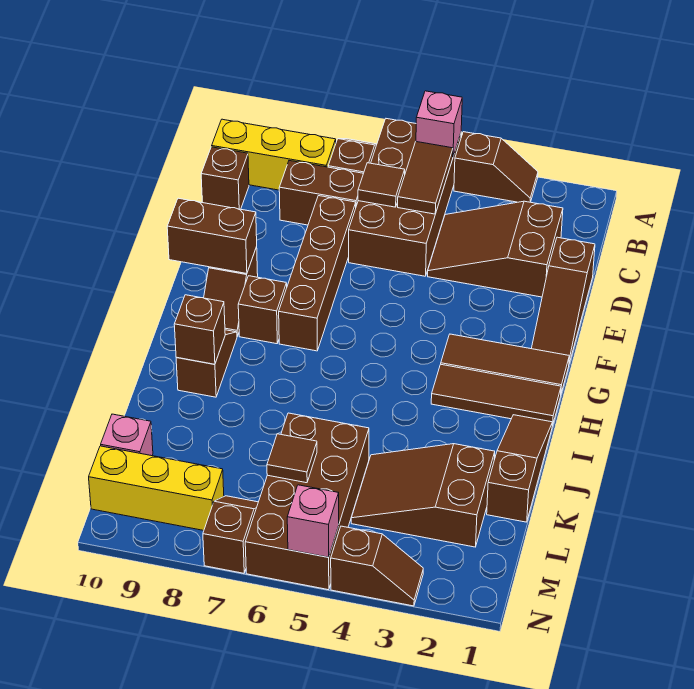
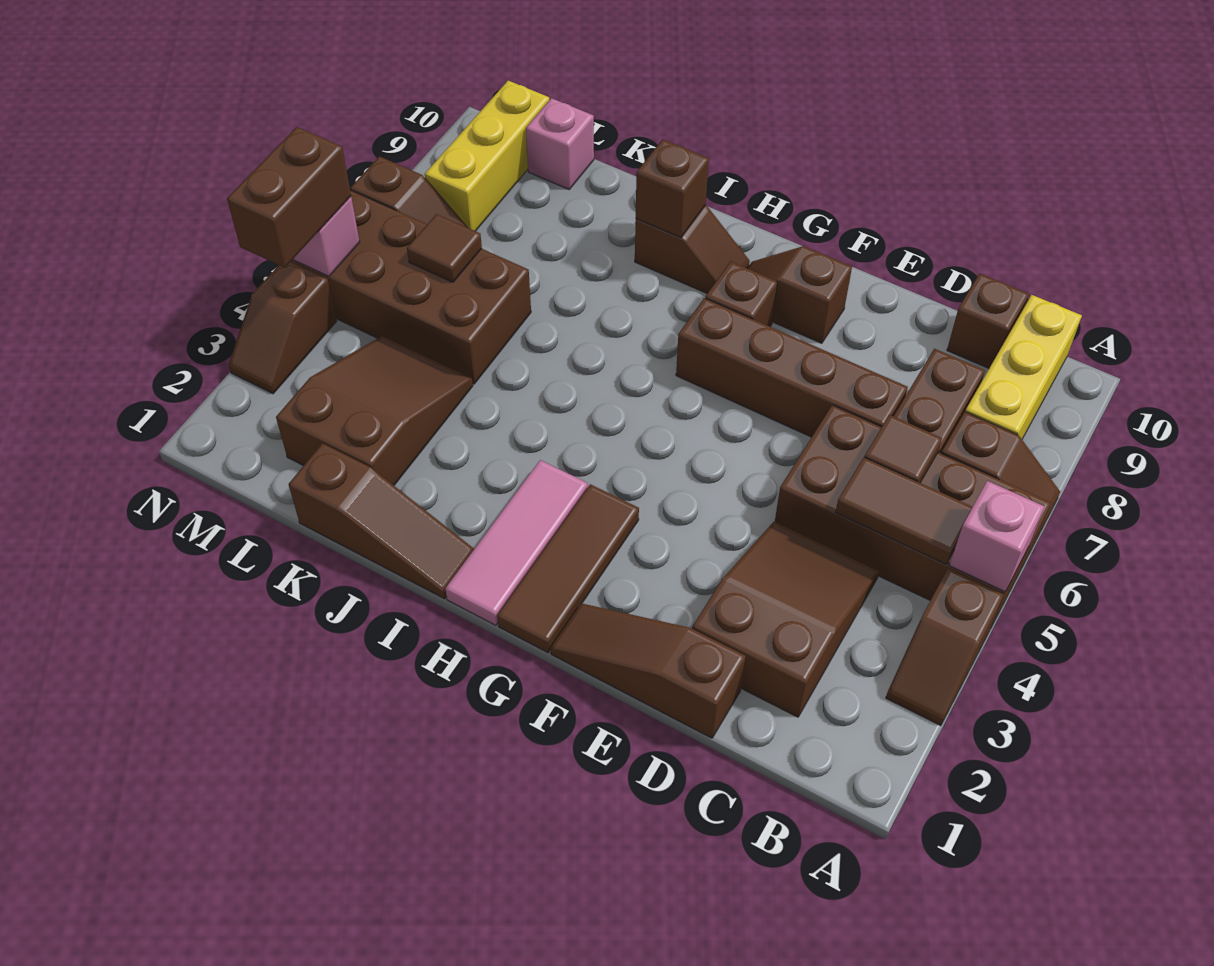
brown 1x2 brick [167,198,257,274] -> brown 1x2 brick moved to [227,127,351,268]
brown 1x3 tile [431,364,561,426] -> pink 1x3 tile [445,460,588,625]

